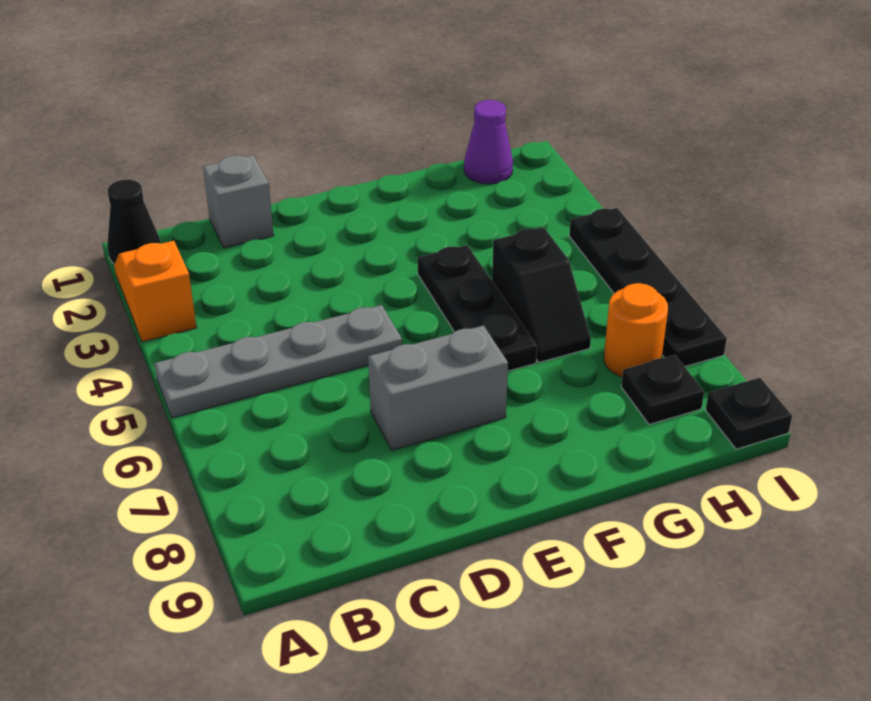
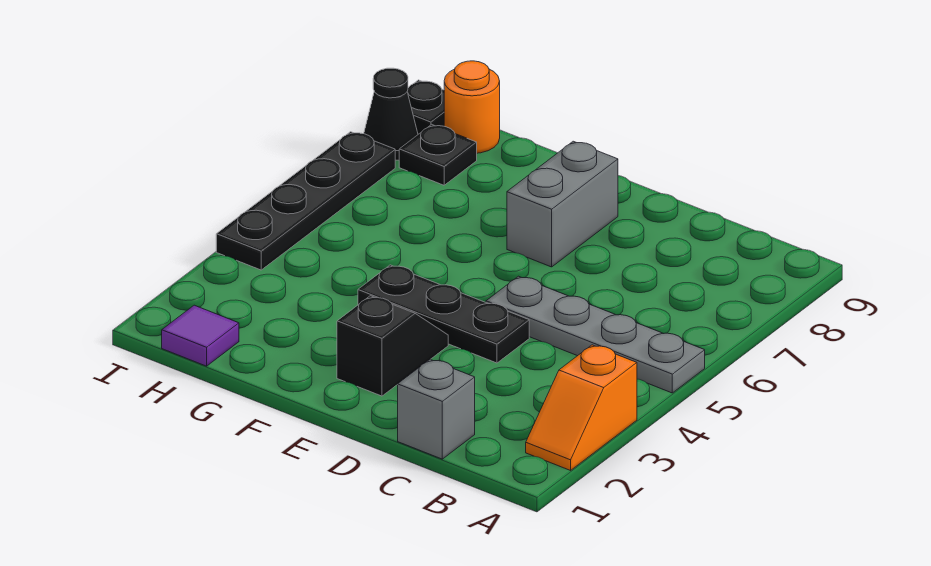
black 1x1 cone [107,179,160,264] -> black 1x1 cone moved to [364,68,418,161]
grey 1x2 brick [368,326,508,450] -> grey 1x2 brick turned to [507,141,618,267]
black 1x3 plate [418,245,537,371] -> black 1x3 plate turned to [358,265,529,363]
black 1x2 slope [492,227,591,362] -> black 1x2 slope moved to [337,296,448,396]
purple 1x1 cone [464,100,513,184] -> purple 1x1 tile [162,305,239,366]
orange 1x1 round brick [604,283,668,377] -> orange 1x1 round brick moved to [444,61,500,153]

